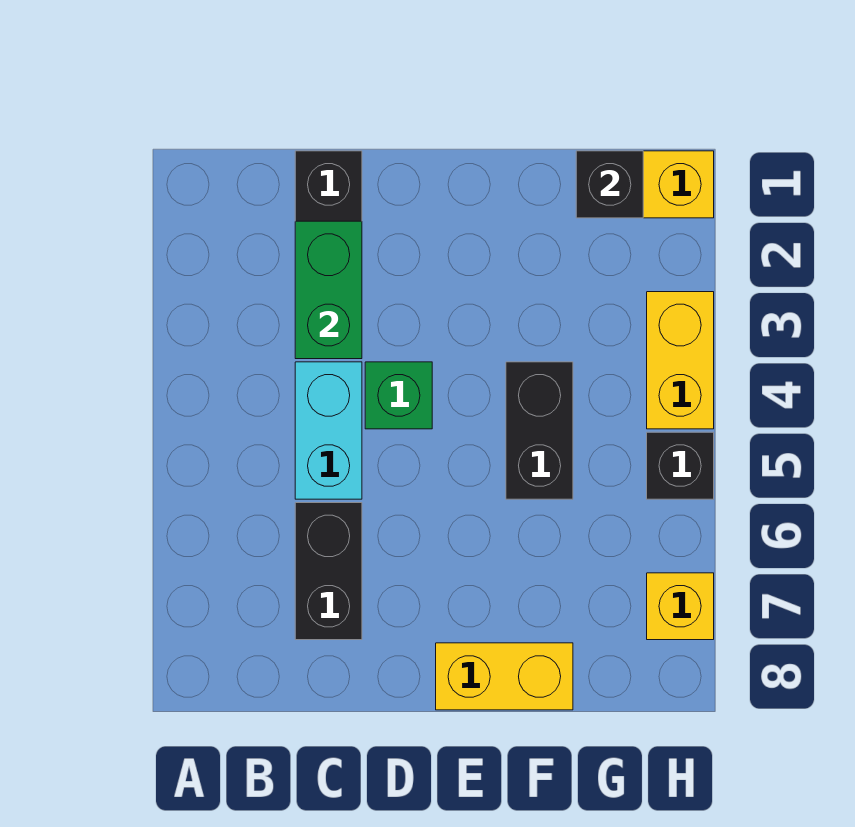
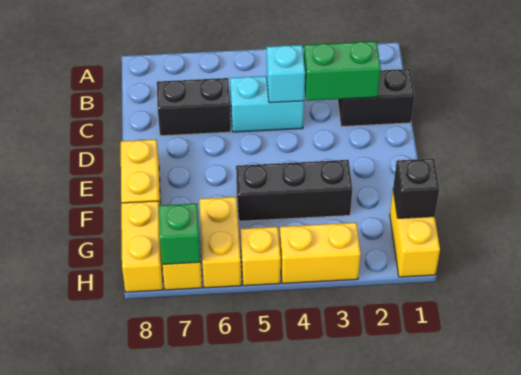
none -> cyan 1x1 brick [267,45,305,103]
green 1x1 brick [365,362,432,429] -> green 1x1 brick moved to [159,204,200,264]
black 1x2 brick [506,362,573,499] -> black 1x3 brick [236,160,352,221]
none -> yellow 1x2 brick [199,197,241,288]
none -> yellow 1x2 brick [121,201,163,292]
black 1x1 brick [647,432,714,499] -> yellow 1x1 brick [240,227,281,286]

